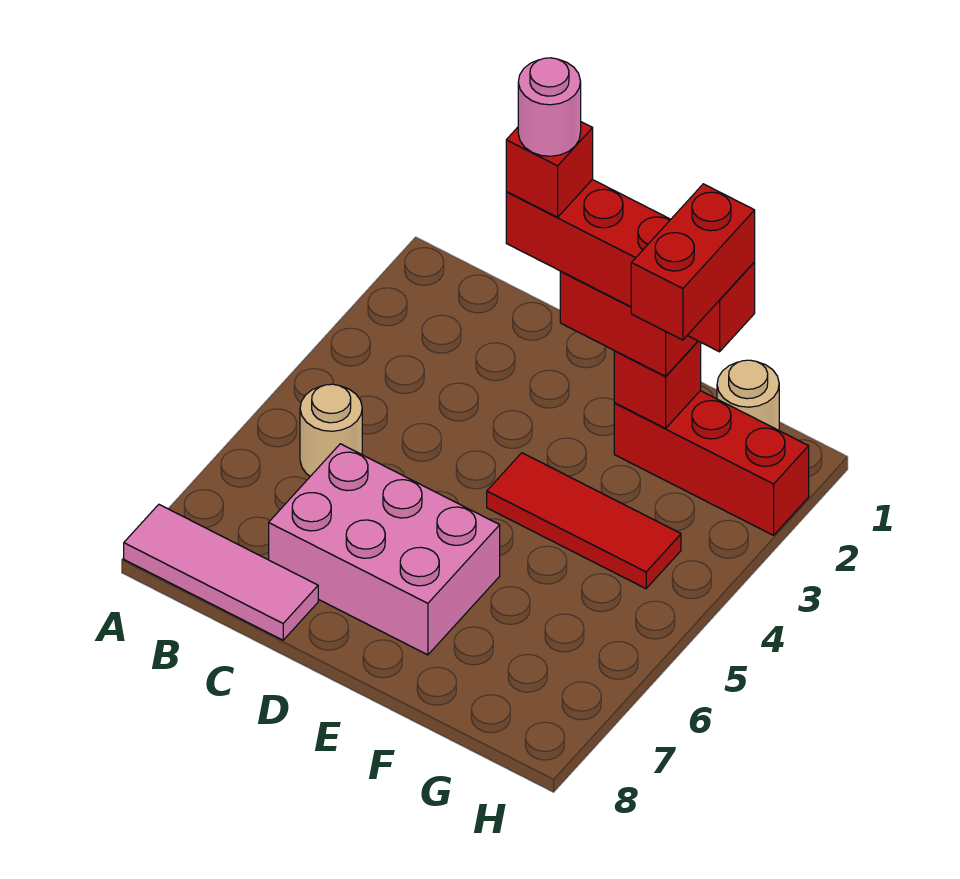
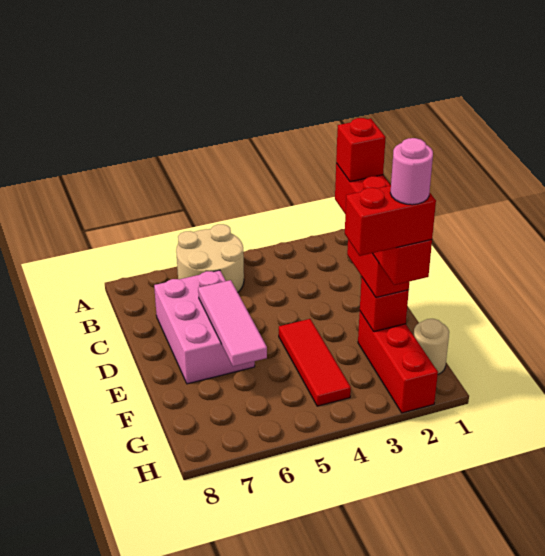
pink 1x3 tile [124,505,318,640] -> pink 1x3 tile moved to [198,280,267,366]
tan 1x1 round brick [300,384,362,476] -> tan 2x2 round brick [176,224,244,292]
pink 1x1 round brick [518,58,581,156] -> pink 1x1 round brick moved to [390,138,433,205]

